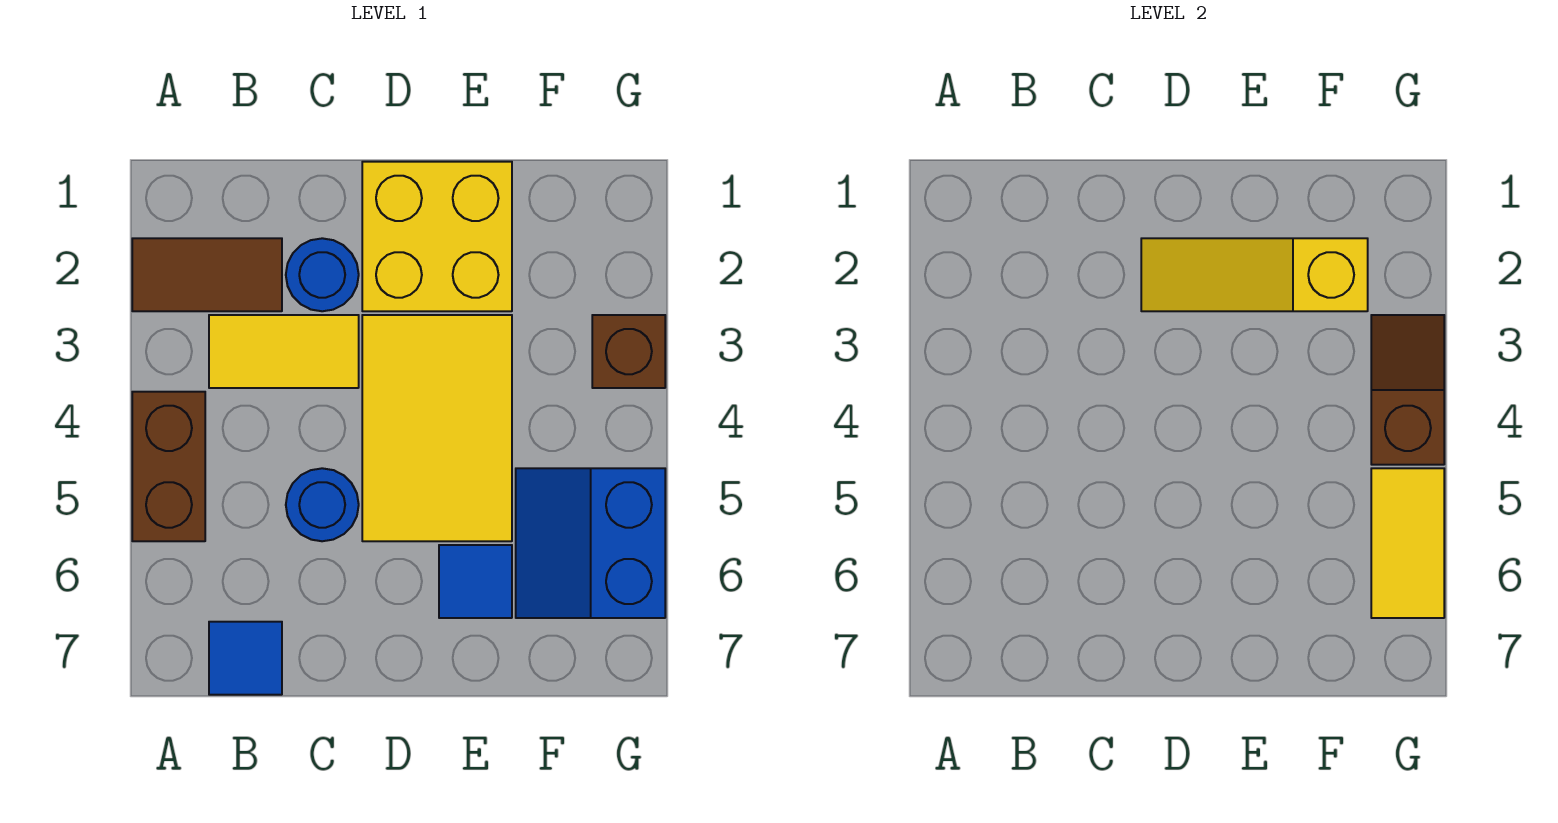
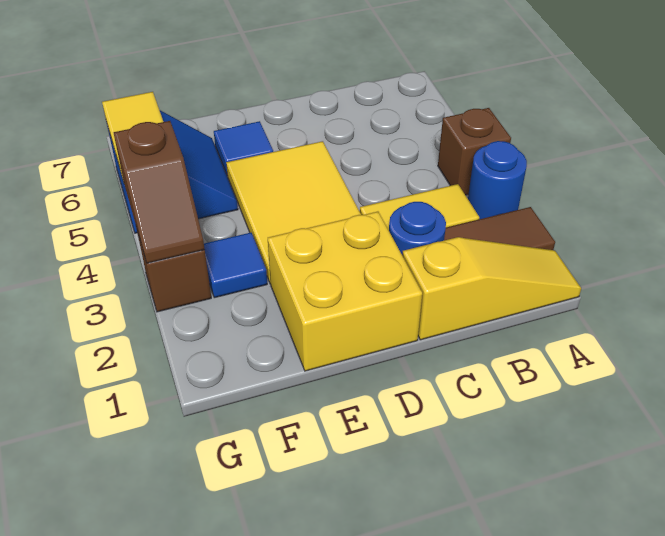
brown 1x2 brick [132,392,205,541] -> brown 1x1 brick [438,108,511,195]
blue 1x1 tile [209,622,282,695] -> blue 1x1 tile moved to [204,233,267,298]
blue 1x1 round brick [286,468,359,541] -> blue 1x1 round brick moved to [468,141,527,219]
yellow 1x3 slope [1141,238,1368,311] -> yellow 1x3 slope moved to [402,237,581,340]

